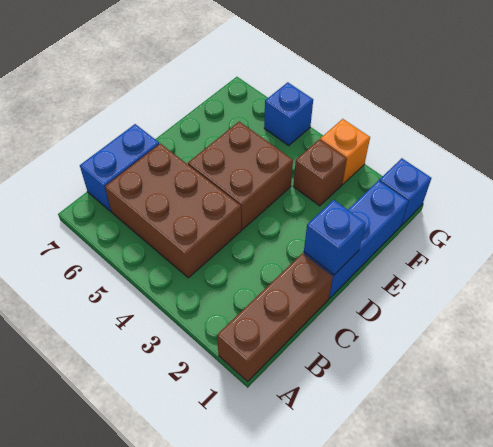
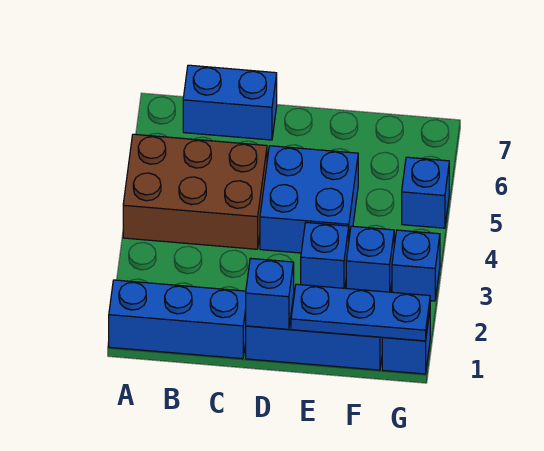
brown 1x3 brick [217,253,333,381] -> blue 1x3 brick [109,280,246,359]
brown 2x3 brick [105,144,241,278] -> brown 2x3 brick turned to [123,134,267,249]
brown 2x2 brick [188,122,293,230] -> blue 2x2 brick [260,146,358,253]
none -> blue 1x3 plate [291,284,430,341]
none -> blue 1x1 brick [301,223,349,288]
brown 1x1 brick [293,140,347,206] -> blue 1x1 brick [346,226,394,292]
orange 1x1 brick [320,119,370,184] -> blue 1x1 brick [392,230,440,301]

